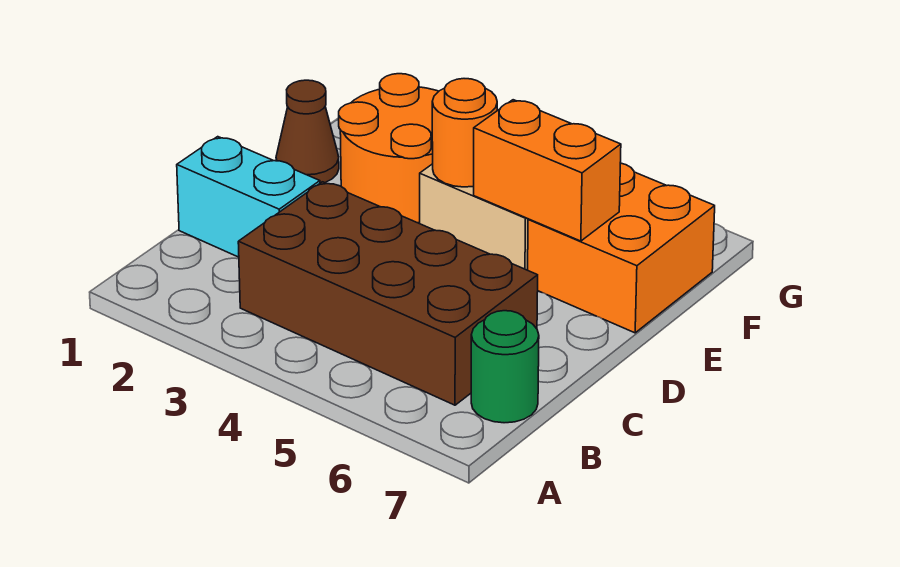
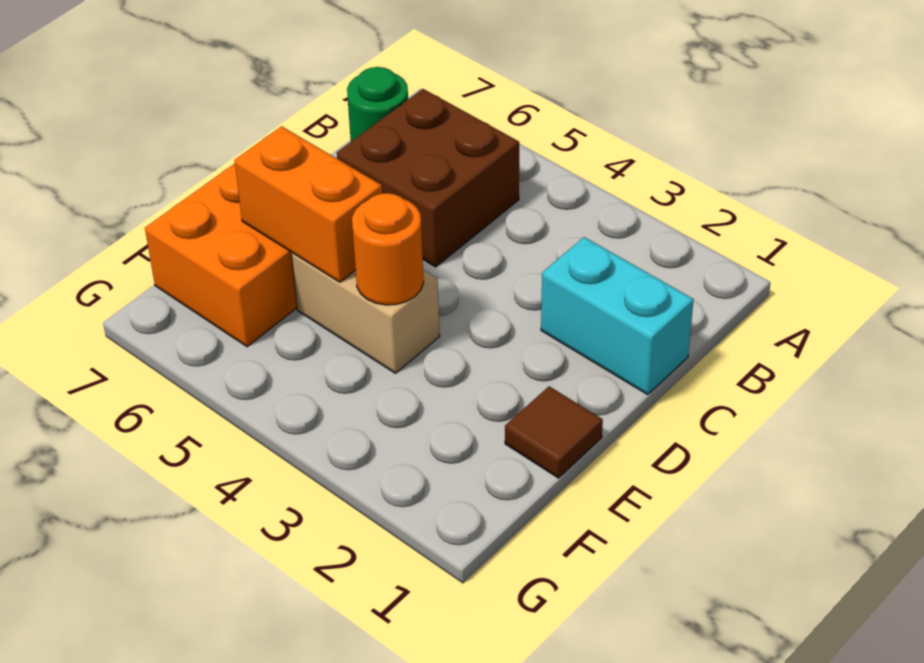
brown 2x4 brick [238,182,538,405] -> brown 2x2 brick [337,89,519,267]
brown 1x1 cone [276,80,339,183] -> brown 1x1 tile [505,386,603,478]
orange 2x2 round brick [339,74,439,223] -> none

